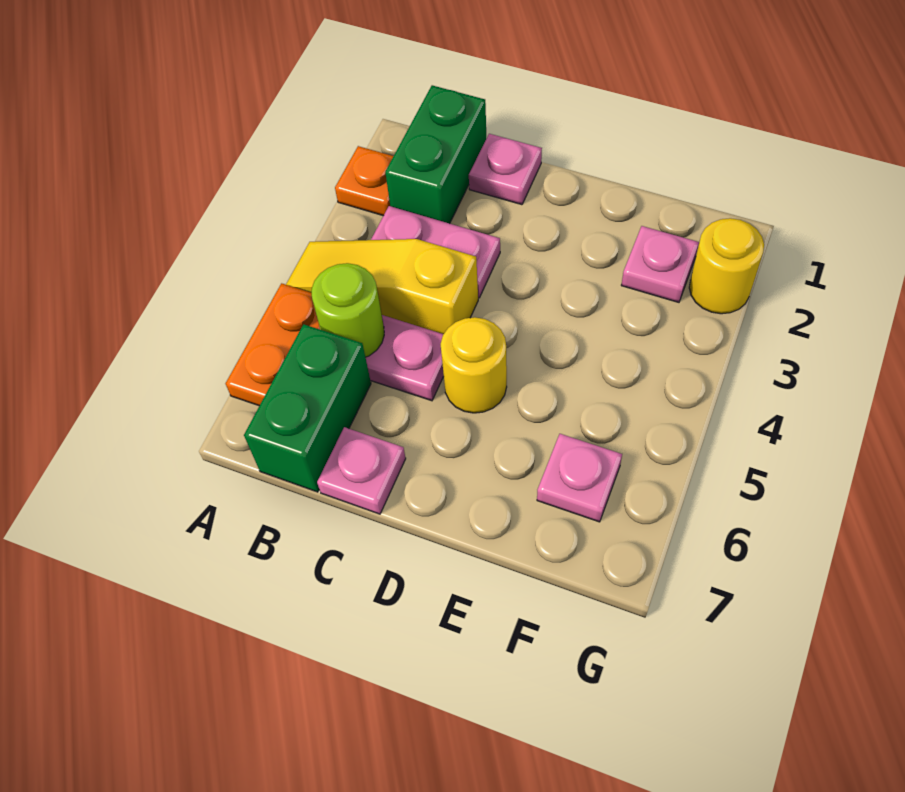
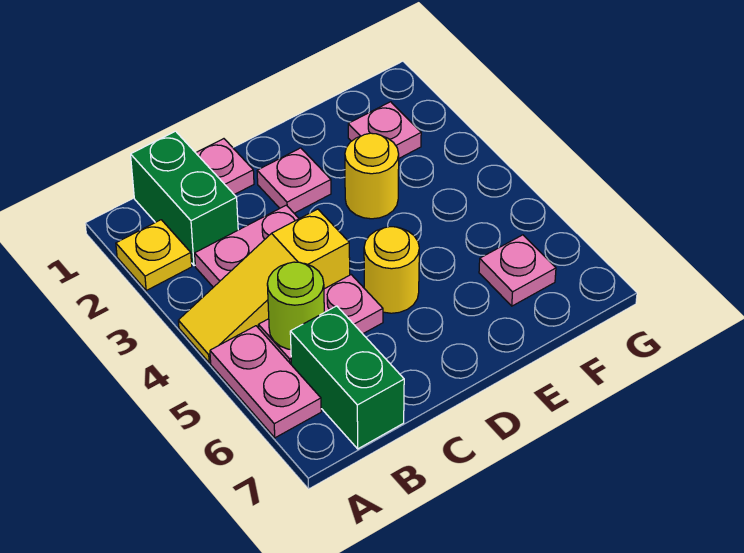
orange 1x1 plate [335,146,393,216] -> yellow 1x1 plate [116,220,192,290]
orange 1x2 plate [226,283,320,406] -> pink 1x2 plate [210,326,321,438]
pink 1x1 plate [317,427,406,514] -> pink 1x1 plate moved to [257,148,331,213]
yellow 1x1 round brick [689,218,764,314] -> yellow 1x1 round brick moved to [345,133,399,219]

